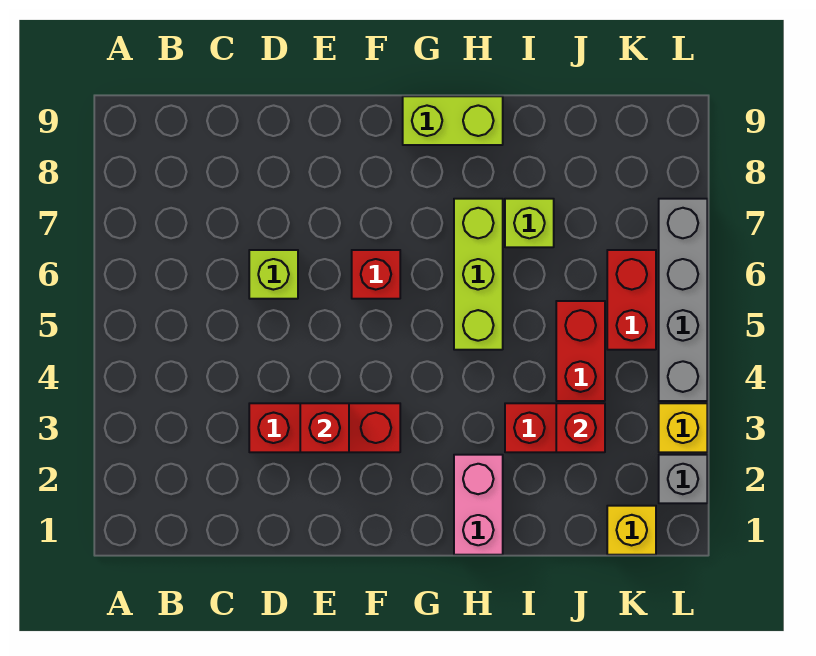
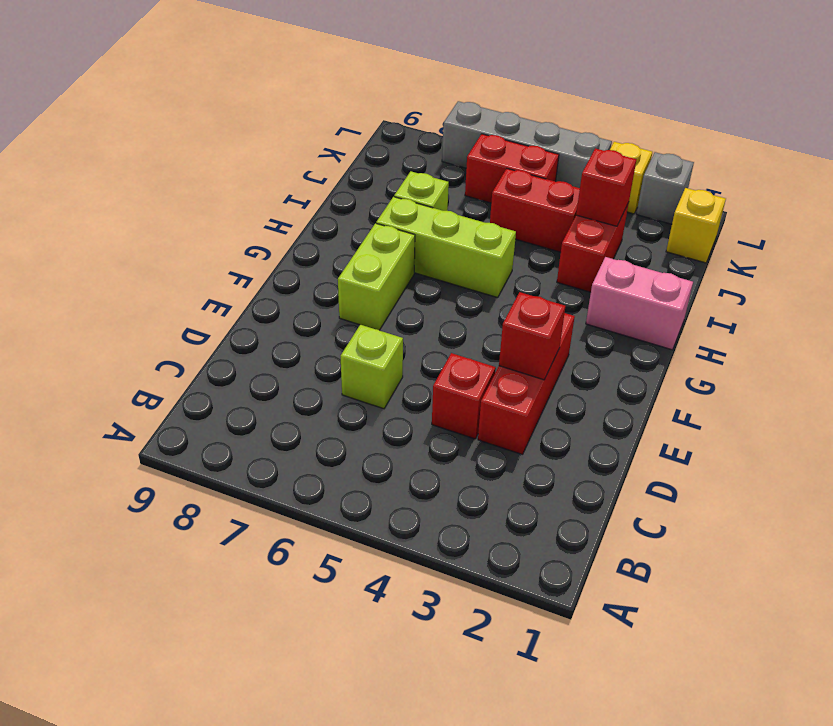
red 1x1 brick [352,250,400,299] -> red 1x1 brick moved to [432,353,496,439]
lime 1x2 brick [403,96,503,145] -> lime 1x2 brick moved to [338,223,415,330]

